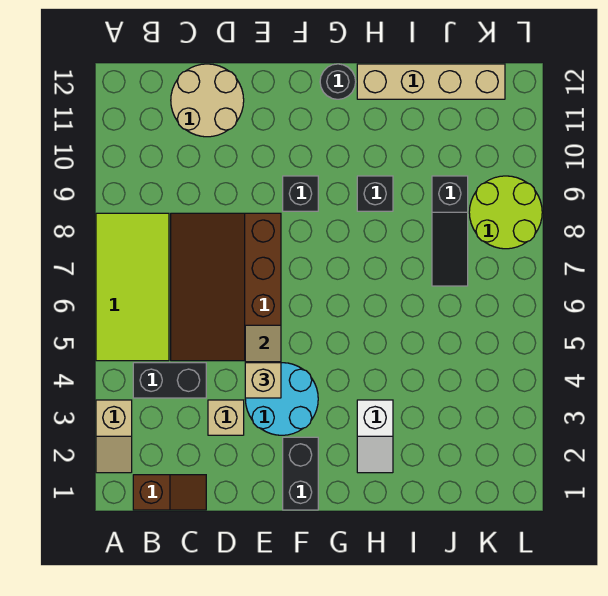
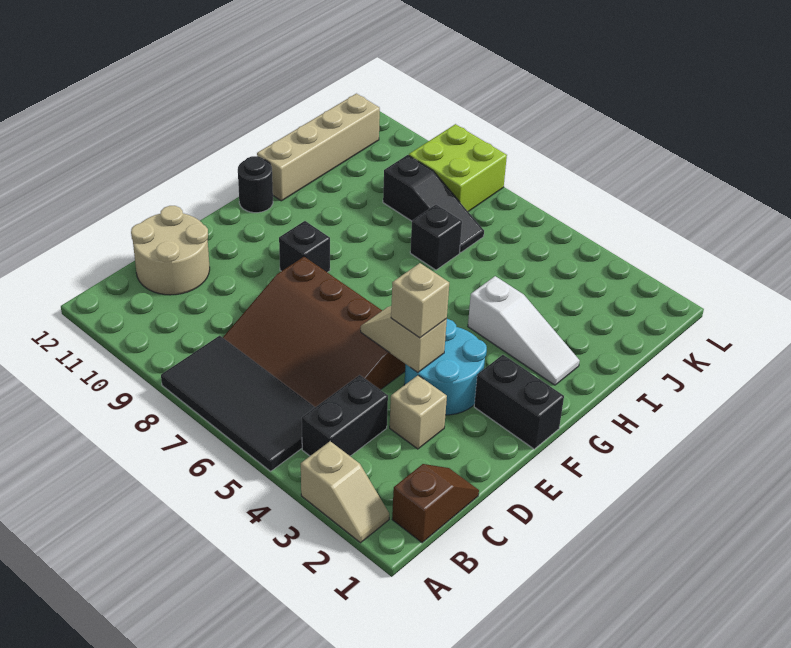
lime 2x4 tile [96,213,169,361] -> black 2x4 tile [161,336,315,471]
white 1x2 slope [357,400,393,473] -> white 1x3 slope [468,276,580,385]
black 1x1 brick [357,176,393,211] -> black 1x1 brick moved to [410,205,462,270]
lime 2x2 round brick [469,176,542,249] -> lime 2x2 brick [409,124,507,212]

